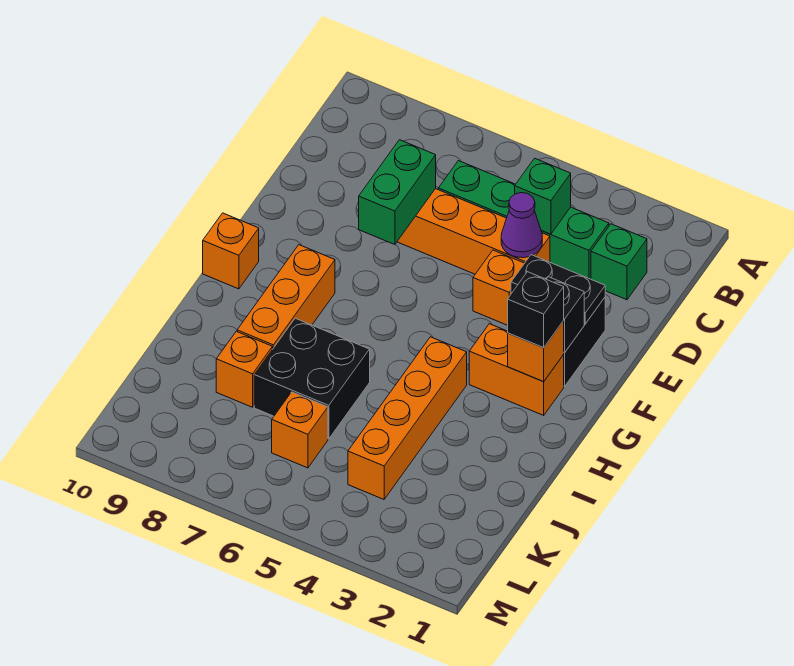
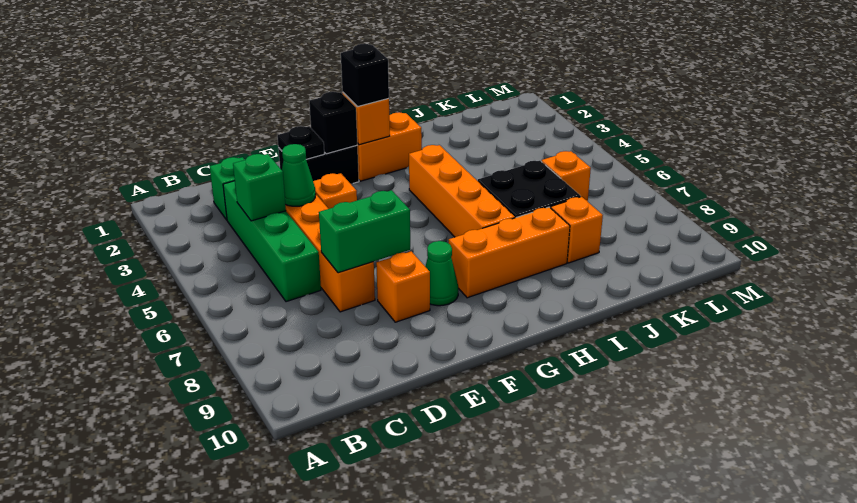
purple 1x1 cone [501,193,542,258] -> green 1x1 cone [282,144,316,206]
black 1x2 plate [511,255,605,324] -> black 1x1 plate [277,126,324,159]
none -> green 1x1 cone [425,241,458,306]
orange 1x2 brick [469,324,564,415] -> orange 1x2 brick turned to [357,112,422,181]
orange 1x1 brick [203,213,259,289] -> orange 1x1 brick moved to [376,251,430,322]
orange 1x4 brick [348,337,467,499] -> orange 1x4 brick turned to [409,145,515,237]

